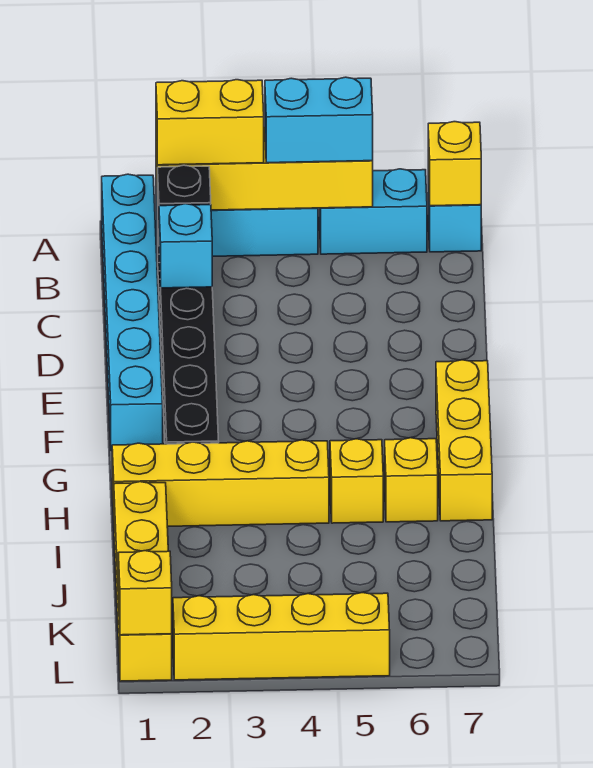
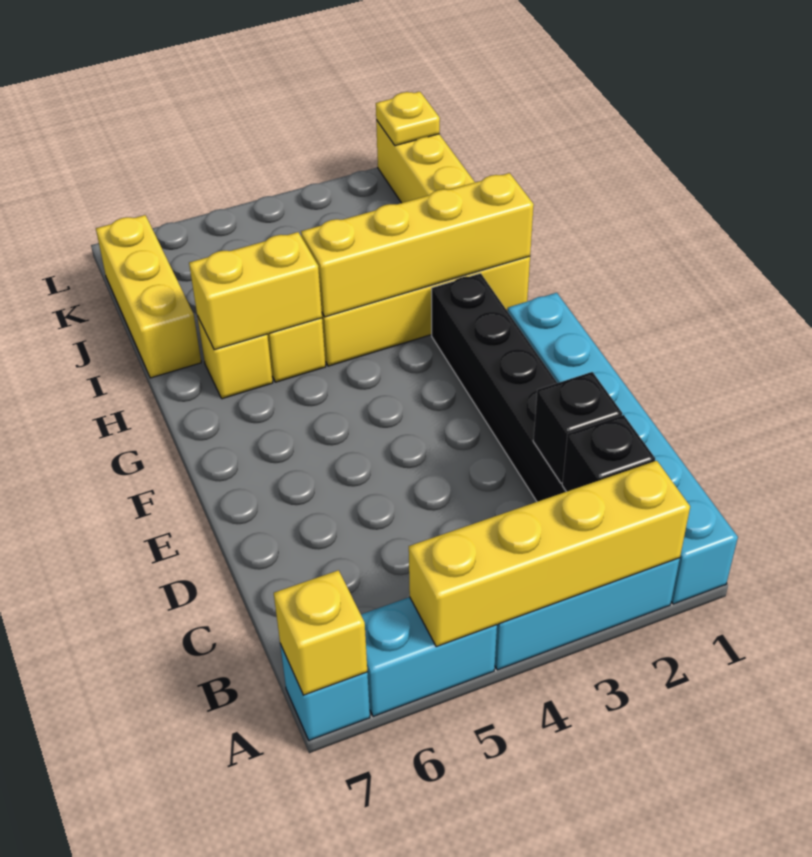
yellow 1x2 brick [156,80,264,165] -> yellow 1x2 brick moved to [189,232,322,350]
cyan 1x2 brick [265,77,373,163] -> none
cyan 1x1 brick [159,204,212,288] -> black 1x1 brick [533,372,622,483]
yellow 1x3 brick [436,360,492,521] -> yellow 1x3 brick moved to [96,215,201,378]
yellow 1x1 brick [118,551,172,635] -> yellow 1x1 plate [376,92,440,146]
yellow 1x4 brick [173,593,390,680] -> yellow 1x4 brick moved to [301,173,534,317]

